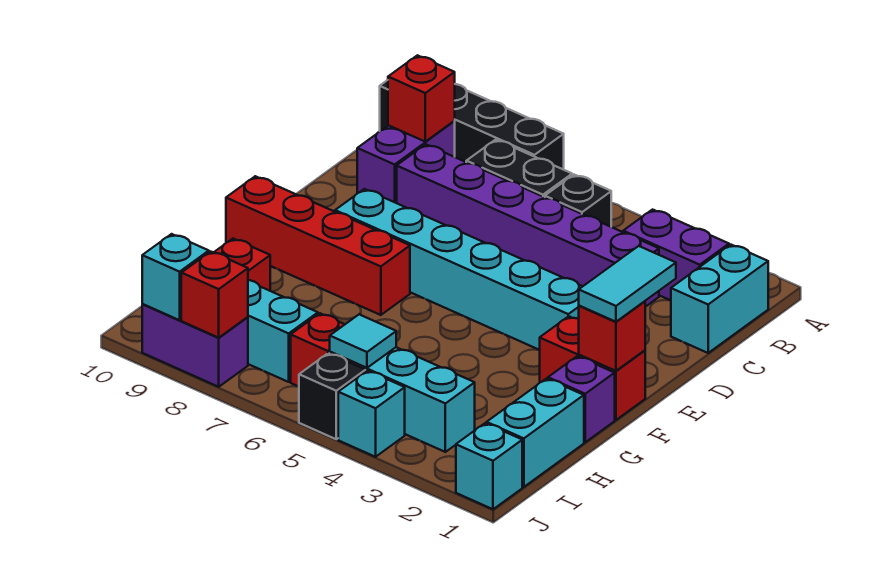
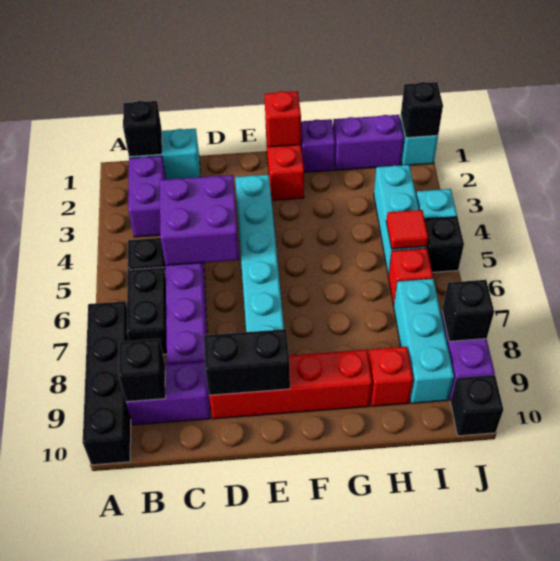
none -> black 1x1 brick [123,101,162,157]
red 1x1 brick [388,55,455,141] -> black 1x1 brick [119,339,166,402]
none -> purple 2x2 brick [160,175,239,265]
none -> black 1x2 brick [204,329,290,395]
cyan 1x2 tile [579,246,676,322] -> none
red 1x4 brick [226,176,410,315] -> red 1x4 brick turned to [209,350,372,419]
cyan 1x2 brick [487,378,584,487] -> purple 1x2 brick [333,115,404,170]
cyan 1x1 tile [330,314,396,368] -> red 1x1 tile [386,210,428,249]
none -> black 1x1 brick [401,82,443,138]
red 1x1 brick [181,252,248,338] -> black 1x1 brick [442,280,494,341]
cyan 1x1 brick [142,234,209,320] -> none
none -> black 1x1 brick [450,375,503,436]

